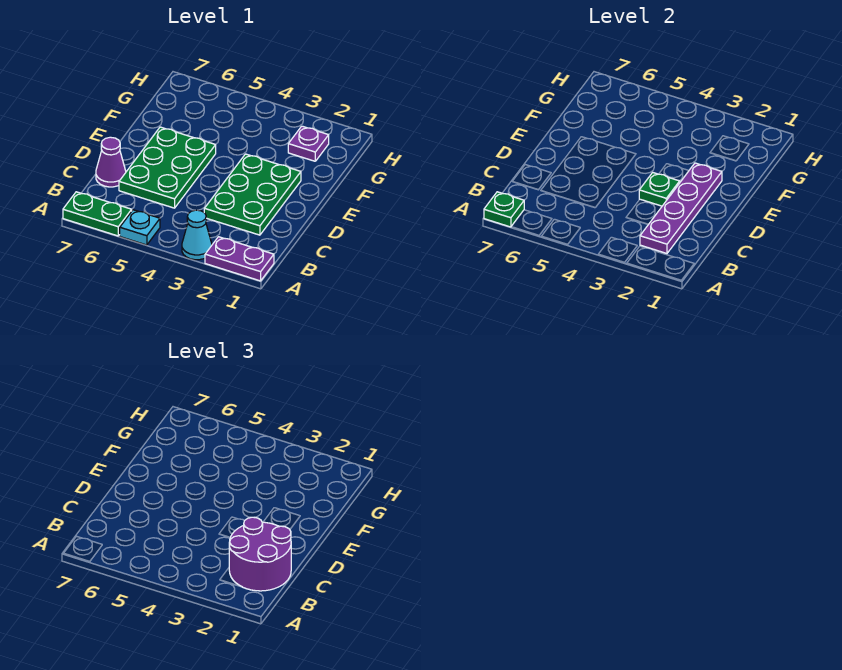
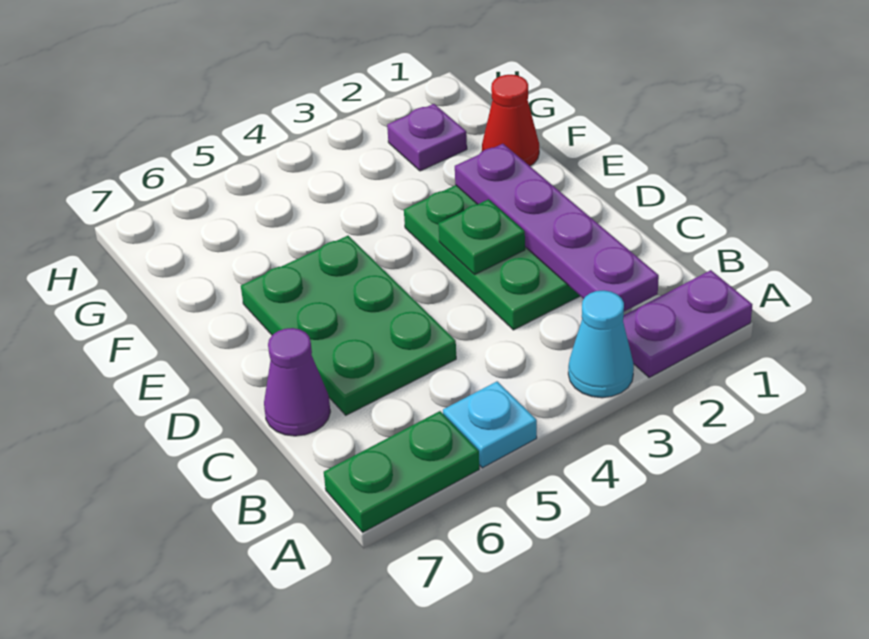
green 1x1 plate [484,192,524,227] -> none
purple 2x2 round brick [229,517,291,591] -> none
none -> red 1x1 cone [482,75,539,166]

